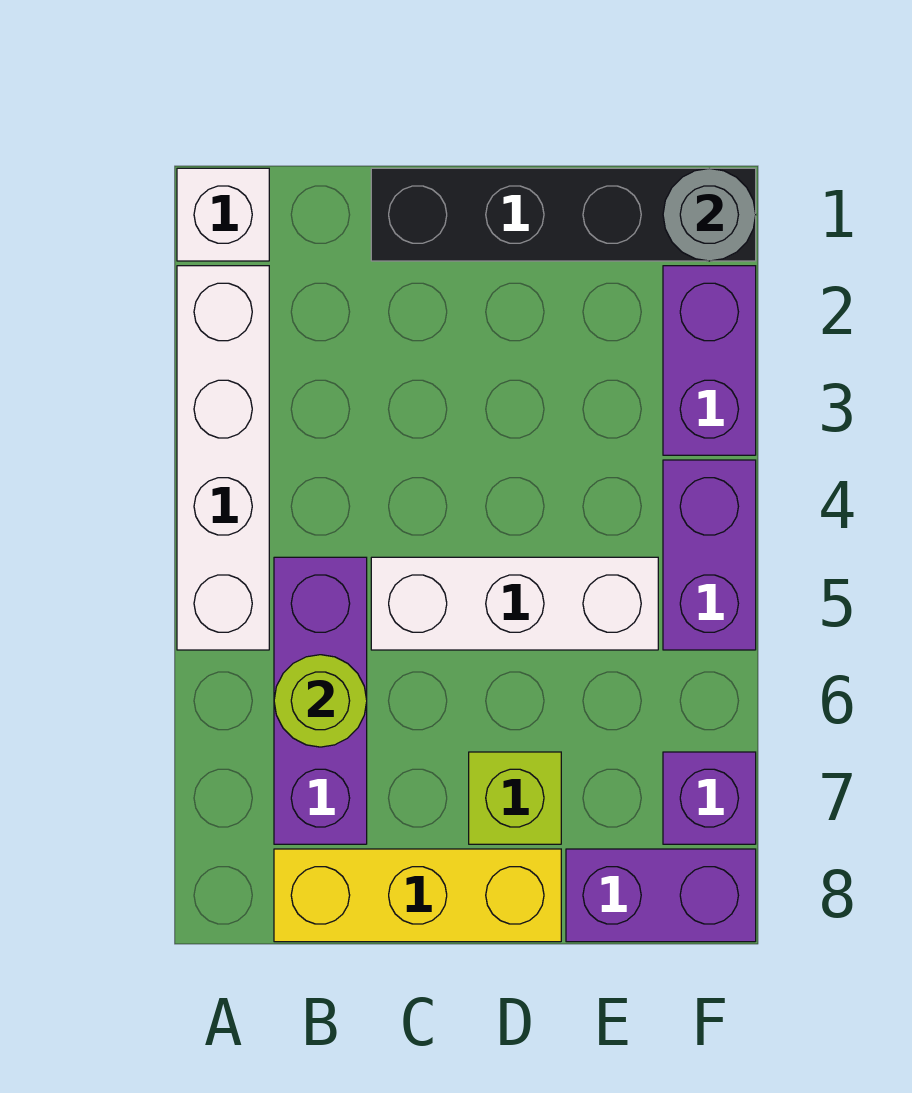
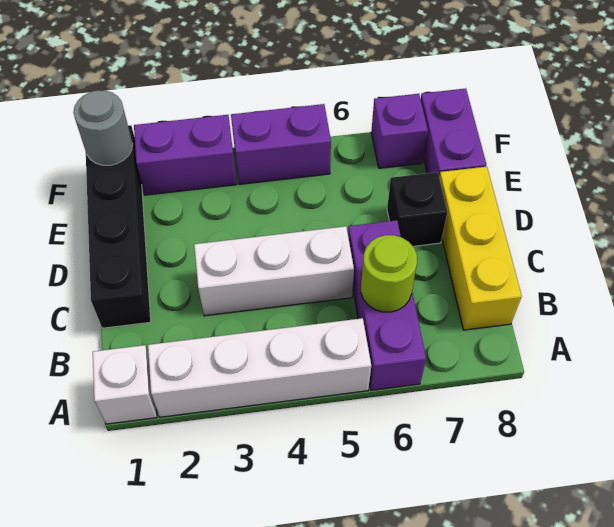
purple 1x3 brick [274,557,367,844] -> purple 1x3 brick turned to [348,220,426,390]
white 1x3 brick [371,557,658,650] -> white 1x3 brick turned to [194,226,354,316]
lime 1x1 brick [469,752,561,844] -> black 1x1 brick [387,172,447,246]

